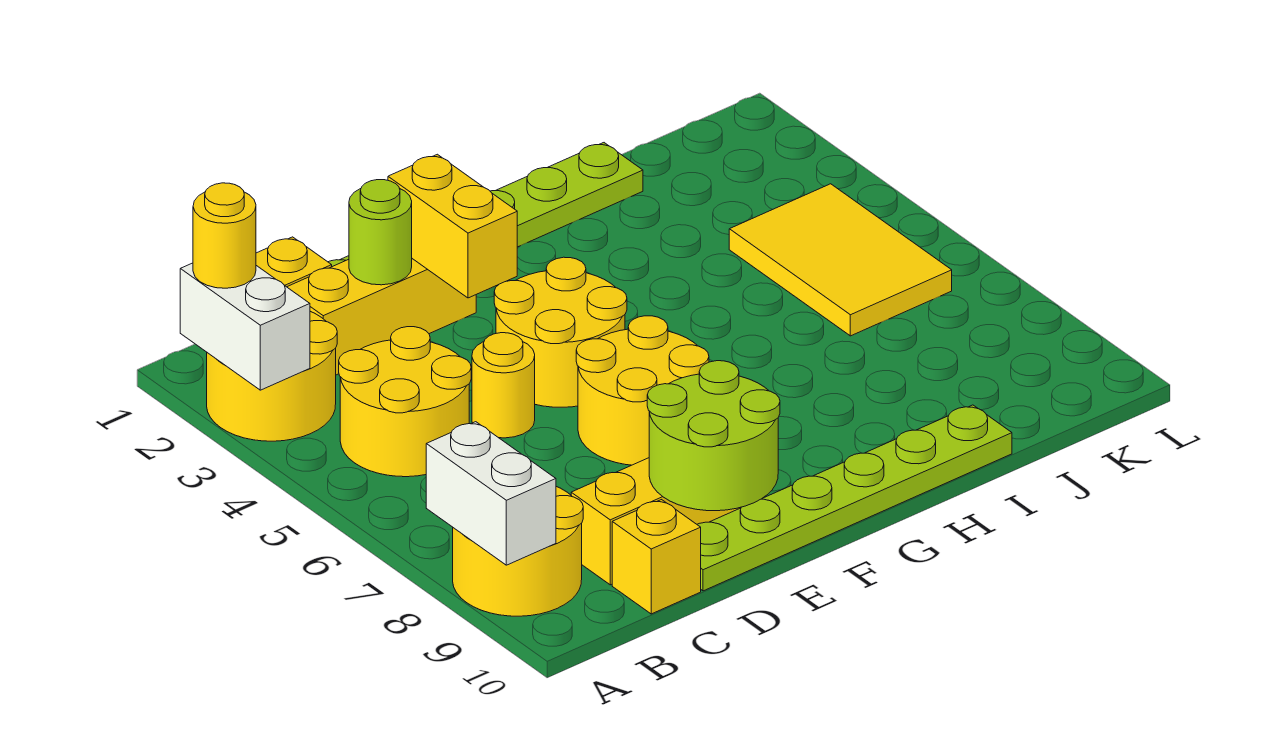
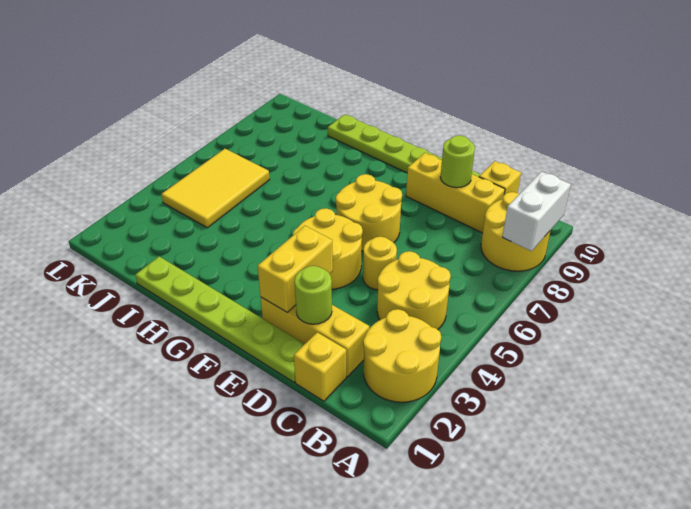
white 1x2 brick [180,263,310,390] -> none
yellow 1x1 round brick [193,183,256,288] -> none
lime 2x2 round brick [647,361,780,511] -> lime 1x1 round brick [440,135,475,188]

